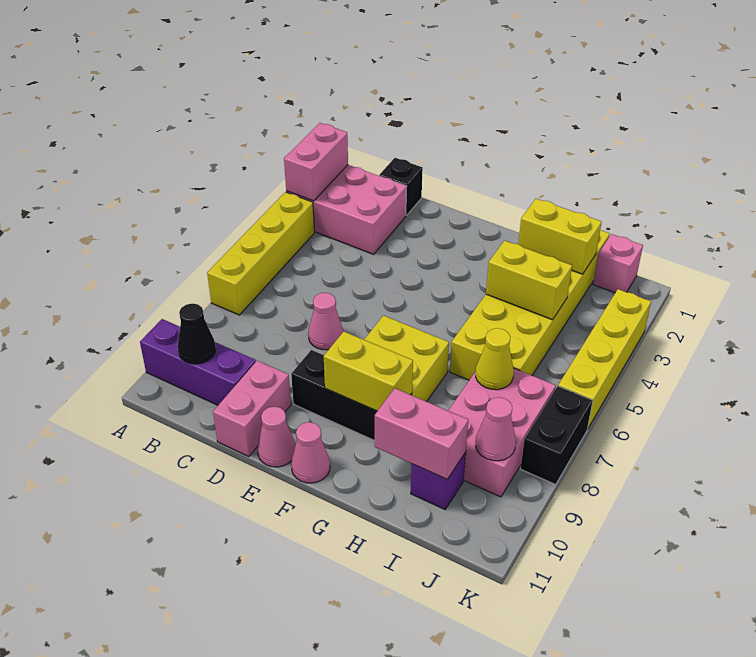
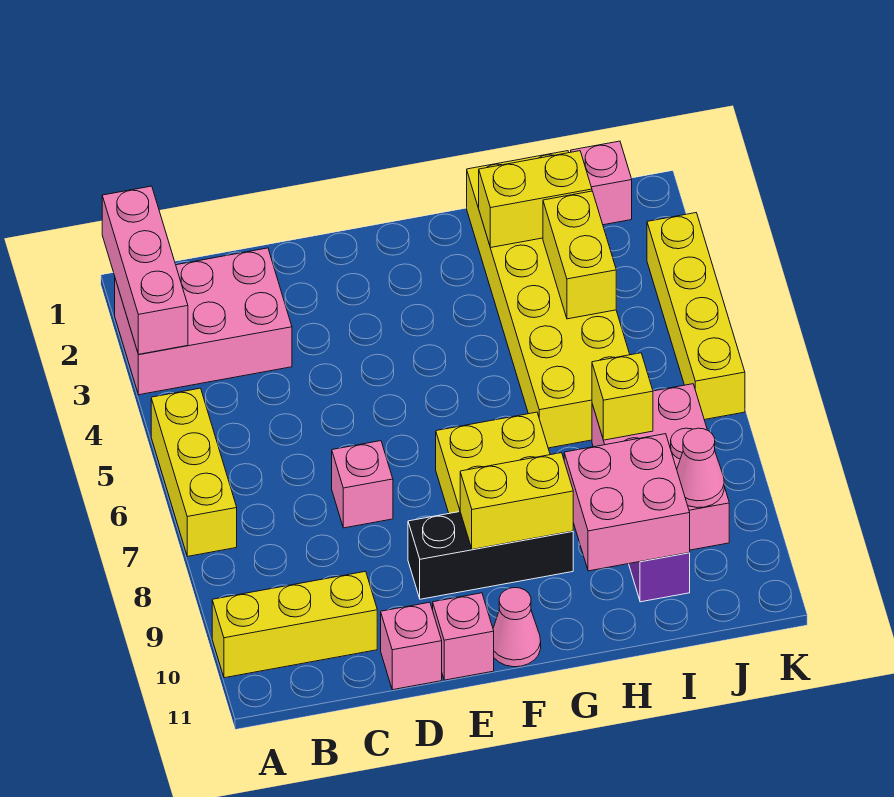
pink 1x2 brick [284,123,348,201] -> pink 1x3 brick [102,186,188,354]
yellow 1x4 brick [207,192,314,315] -> yellow 1x3 brick [151,388,237,556]
purple 1x3 brick [140,319,256,405] -> yellow 1x3 brick [212,571,377,678]
black 1x1 cone [178,303,216,364] -> none
black 1x1 brick [379,158,423,215] -> none
pink 1x1 cone [308,293,343,350] -> pink 1x1 brick [332,441,393,528]
pink 1x2 brick [213,361,291,457] -> pink 1x1 brick [381,602,442,690]
pink 1x1 cone [257,407,295,467] -> pink 1x1 brick [433,593,494,680]
yellow 1x2 brick [486,241,572,320] -> yellow 1x2 brick turned to [543,191,616,319]
pink 1x2 brick [375,388,468,479] -> pink 2x2 brick [564,434,690,571]
yellow 1x1 cone [476,328,514,390] -> yellow 1x1 brick [592,353,653,440]
black 1x2 brick [520,386,593,484] -> none

